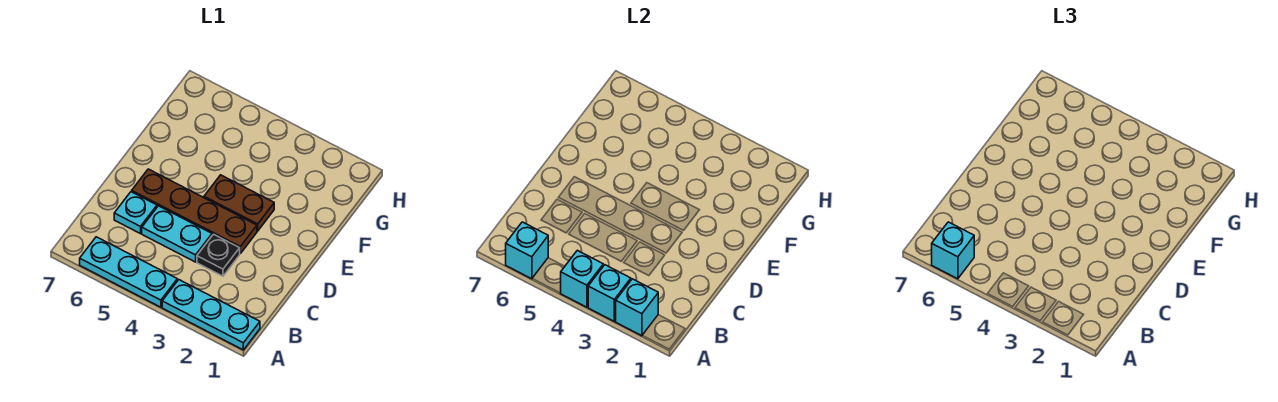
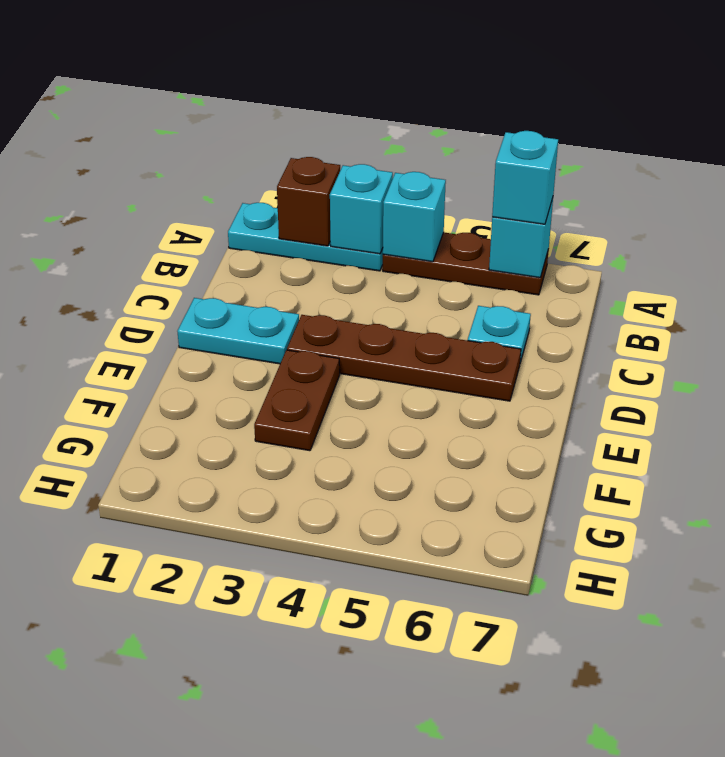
cyan 1x1 brick [616,279,658,336] -> brown 1x1 brick [277,157,340,246]
cyan 1x3 plate [80,237,177,307] -> brown 1x3 plate [383,232,549,295]
black 1x1 plate [197,234,240,276] -> none
cyan 1x2 plate [142,206,212,262] -> cyan 1x2 plate moved to [177,298,299,364]
brown 1x2 plate [204,175,274,231] -> brown 1x2 plate turned to [254,350,340,451]

